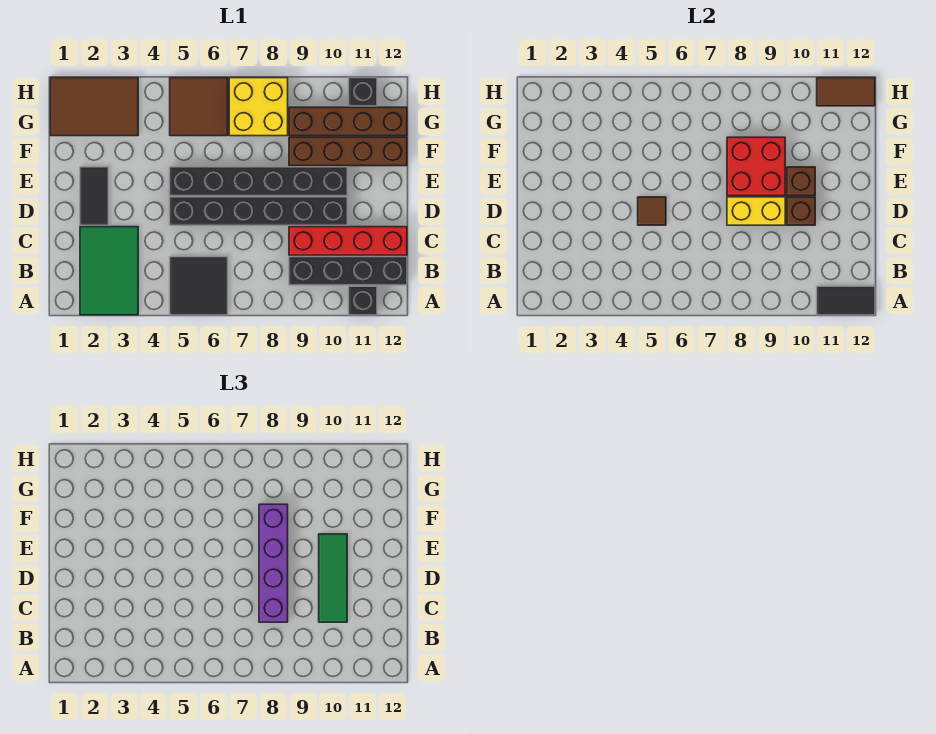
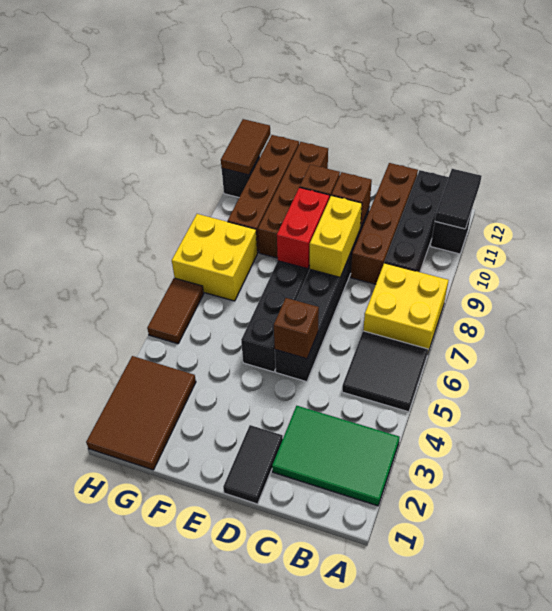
none -> yellow 2x2 brick [363,263,449,352]
purple 1x4 brick [259,504,288,622] -> none
red 1x4 brick [289,227,407,255] -> brown 1x4 brick [351,163,418,284]
green 1x3 tile [319,534,347,622] -> none
black 1x2 tile [80,167,108,225] -> black 1x2 tile turned to [223,425,283,504]
brown 1x1 tile [638,197,666,225] -> brown 1x1 brick [274,298,319,359]
red 2x2 brick [727,137,785,196] -> red 1x2 brick [277,187,329,269]
brown 2x2 tile [170,78,228,136] -> brown 1x2 tile [147,278,204,344]

